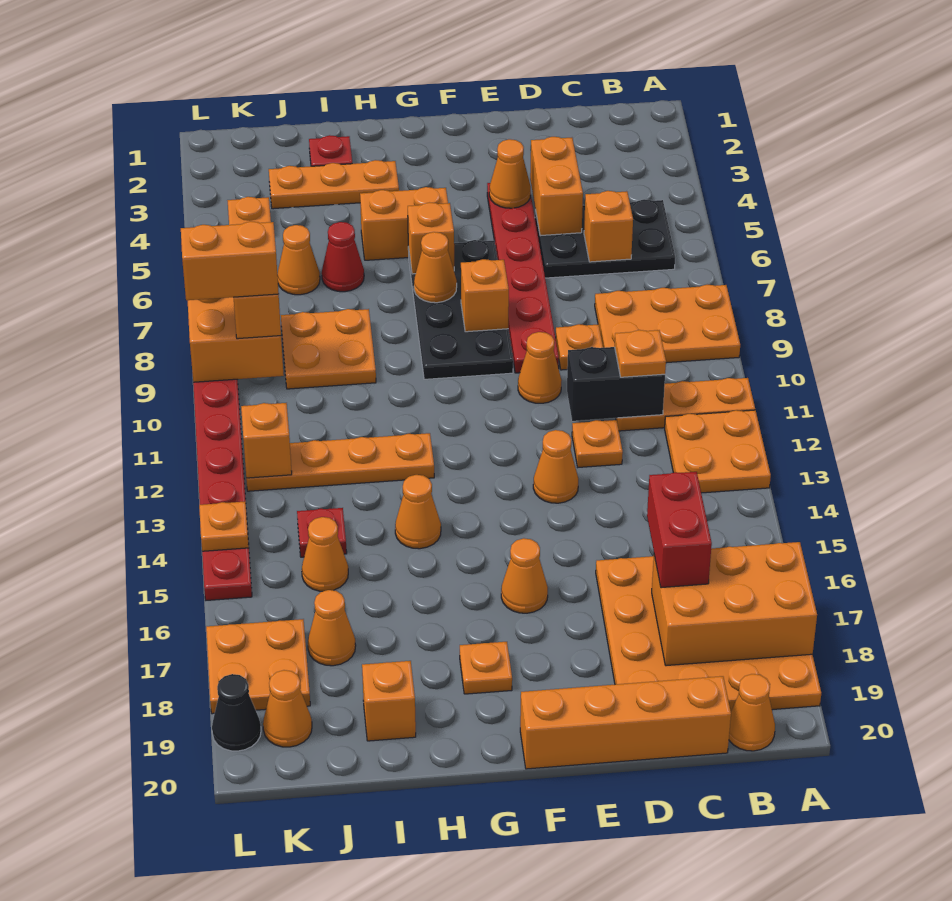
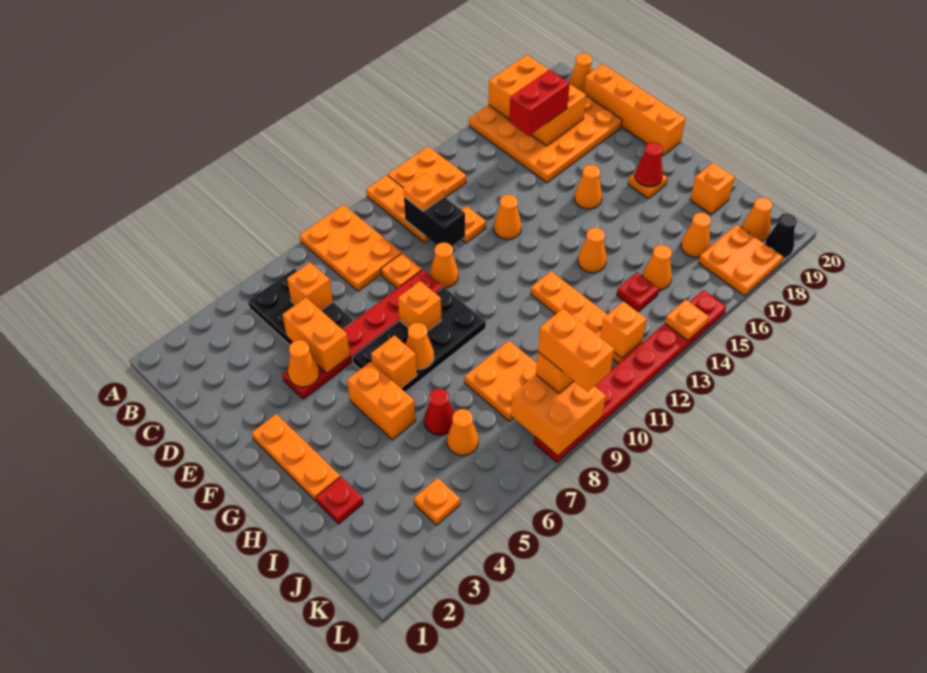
orange 1x2 brick [530,137,583,236] -> orange 1x2 brick turned to [282,298,350,373]
none -> red 1x1 cone [635,142,663,187]
orange 1x3 plate [269,160,399,209] -> orange 1x3 plate moved to [252,414,340,502]

